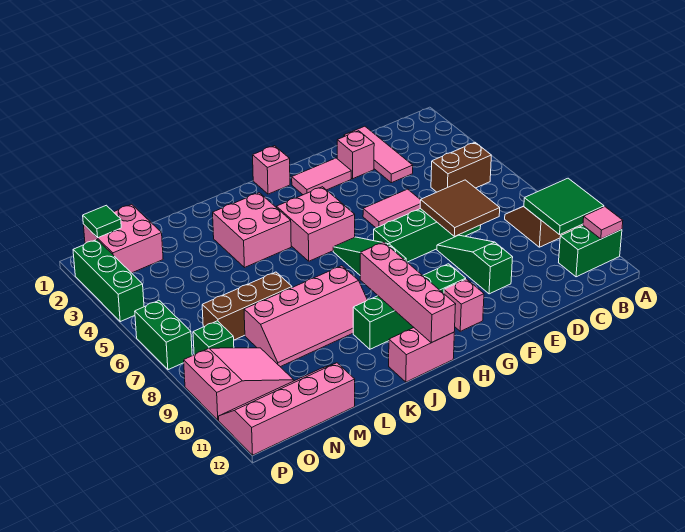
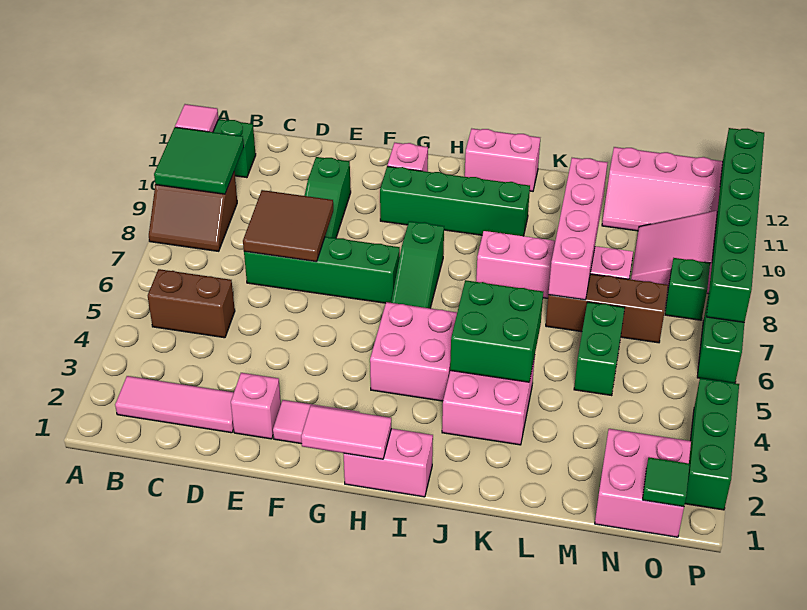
pink 1x3 tile [344,126,413,183] -> pink 1x3 tile turned to [115,376,234,433]
pink 1x2 tile [363,189,421,228] -> pink 1x2 tile moved to [301,405,391,459]
pink 1x1 brick [253,146,290,194] -> pink 1x2 brick [344,428,433,497]
pink 1x4 brick [360,242,456,343] -> pink 1x4 brick moved to [548,158,608,300]
none -> green 2x2 brick [450,280,543,382]
none -> green 1x2 brick [574,302,625,396]
none -> green 1x6 brick [706,128,764,322]

